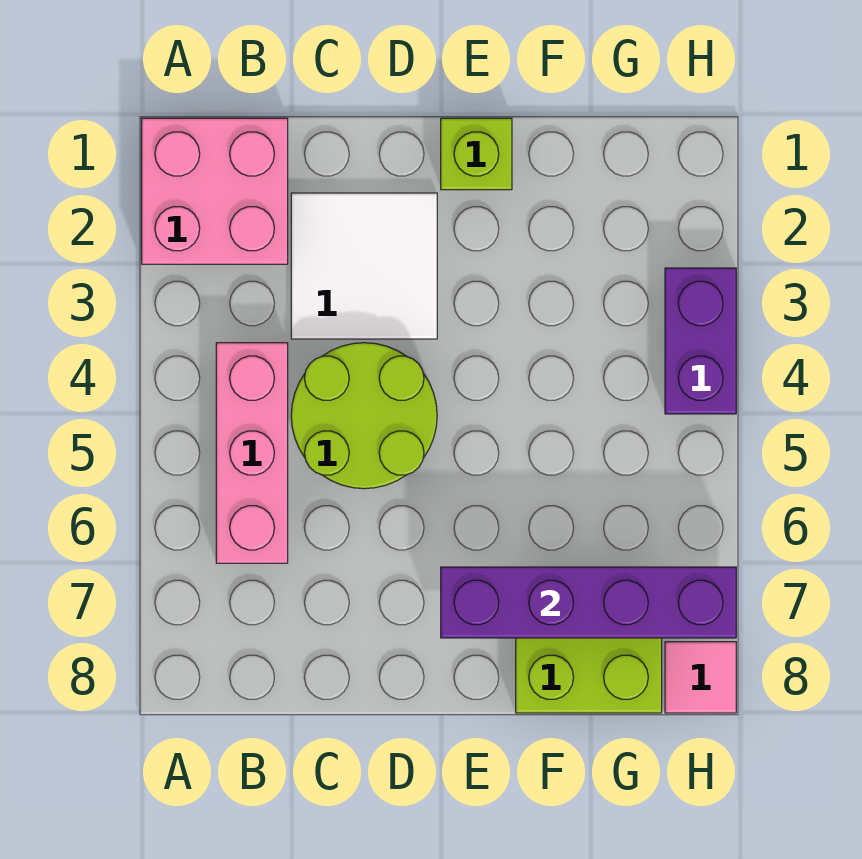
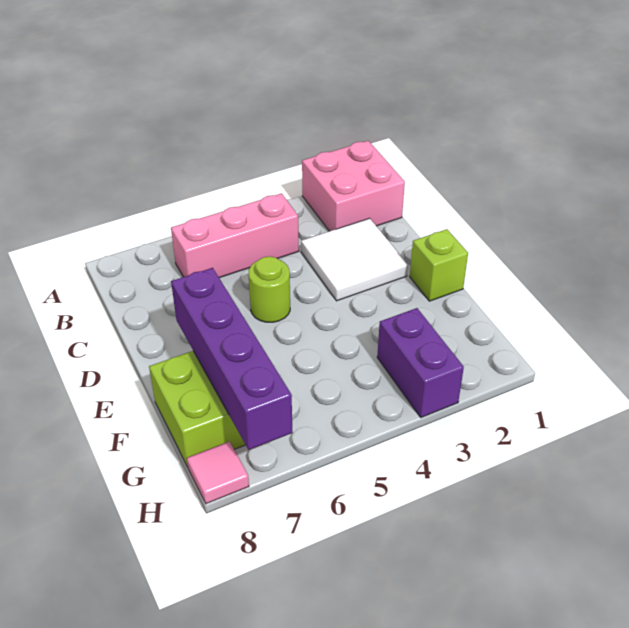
lime 2x2 round brick [291,343,437,489] -> lime 1x1 round brick [249,256,290,322]
purple 1x2 brick [665,268,736,414] -> purple 1x2 brick turned to [377,308,464,418]

